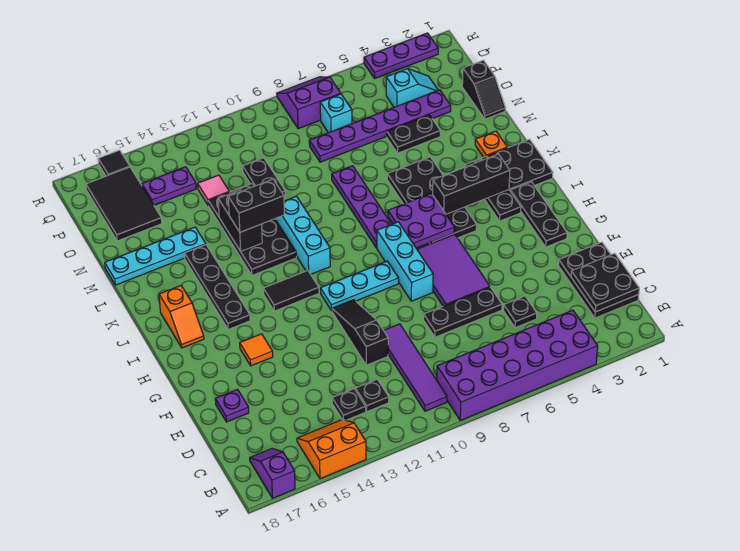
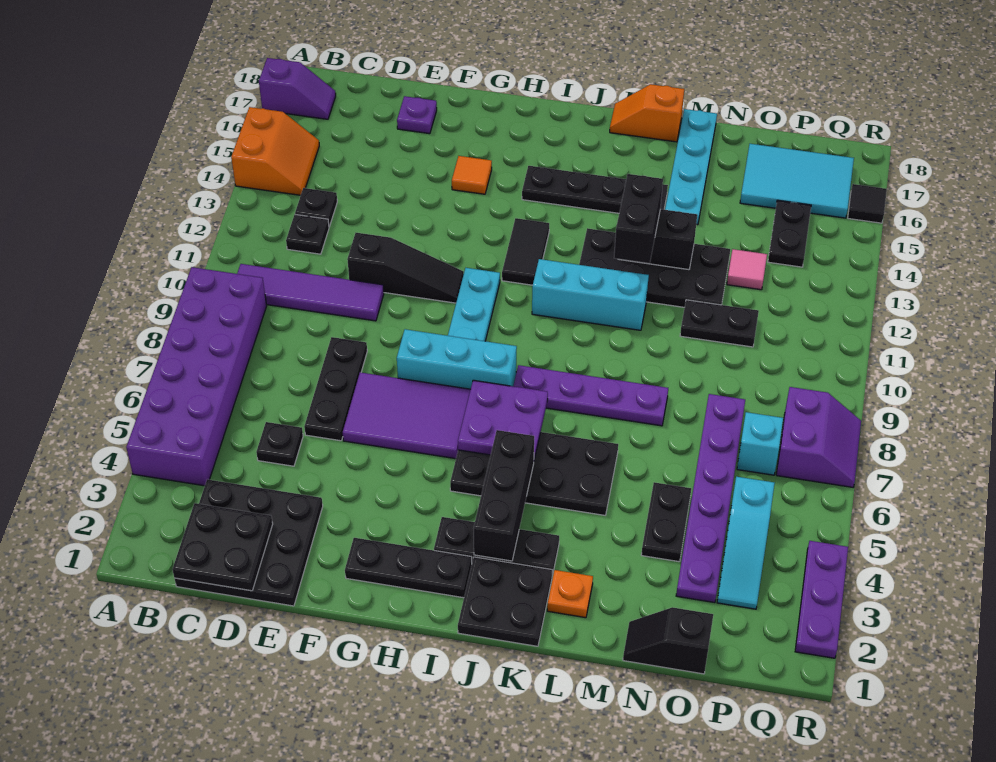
black 2x3 plate [558,242,639,318] -> black 3x3 plate [175,479,323,606]
orange 1x2 slope [159,286,204,348] -> orange 1x2 slope moved to [610,84,684,142]
black 2x3 tile [86,167,162,241] -> cyan 2x3 tile [740,144,854,218]
cyan 1x2 slope [386,69,438,107] -> cyan 1x3 slope [717,477,775,609]
purple 1x2 plate [142,167,196,205] -> black 1x2 plate [768,200,811,267]

